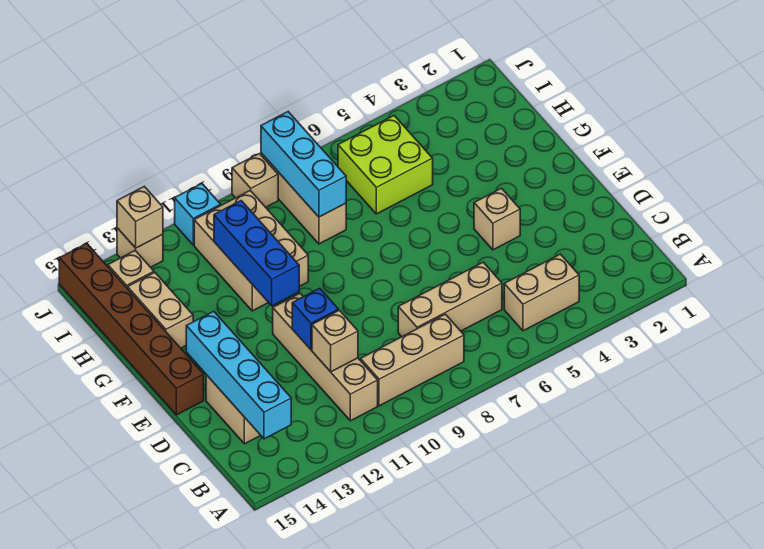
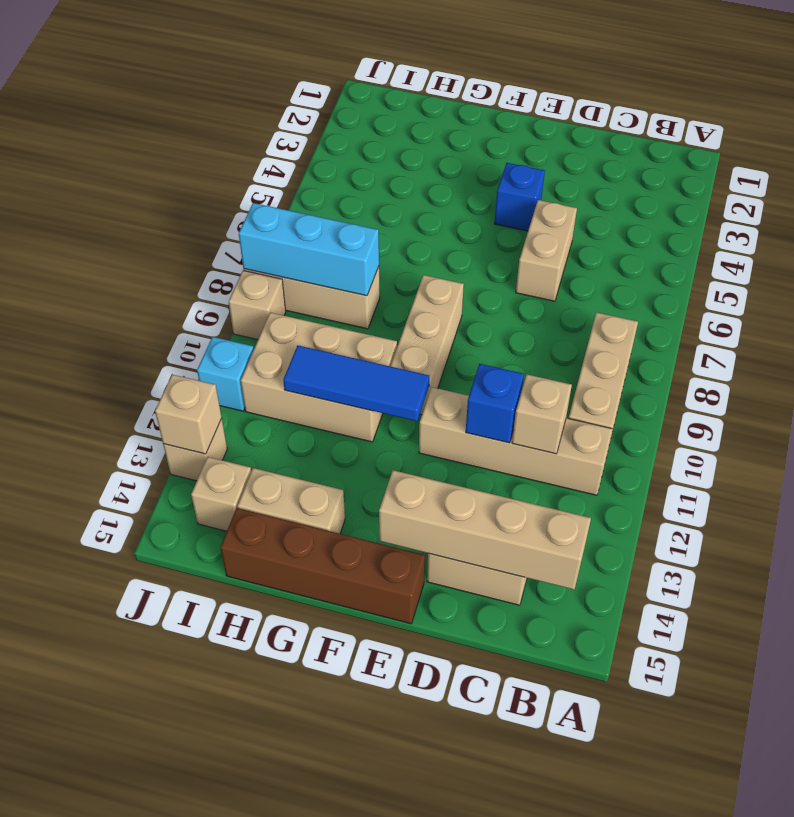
tan 1x2 brick [504,254,579,331] -> tan 1x2 brick moved to [516,200,577,301]
cyan 1x4 brick [186,311,291,439] -> tan 1x4 brick [379,470,591,589]
tan 1x3 brick [398,262,502,337] -> tan 1x3 brick moved to [390,275,464,415]
tan 1x1 brick [474,188,520,250] -> blue 1x1 brick [495,163,545,231]
brown 1x6 brick [59,244,204,415] -> brown 1x4 brick [220,508,425,624]
blue 1x3 brick [214,201,299,306] -> blue 1x3 tile [283,346,429,421]
lime 2x2 brick [338,116,433,214] -> none

